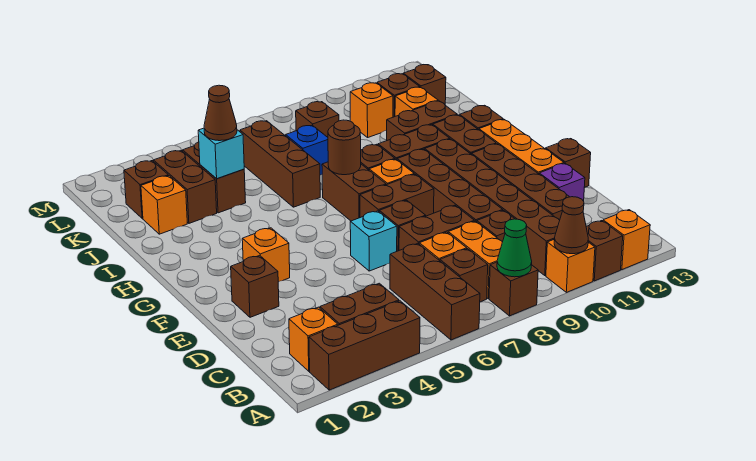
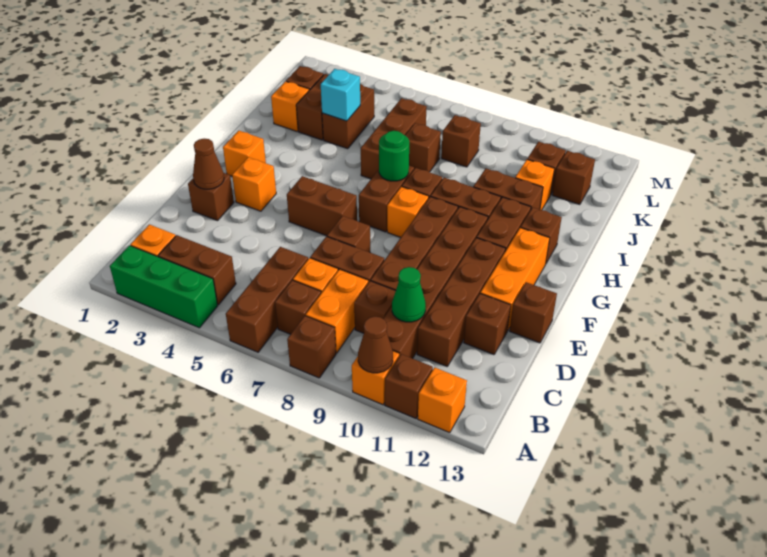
brown 1x3 brick [309,301,420,390] -> green 1x3 brick [110,245,218,328]
green 1x1 cone [497,219,532,277] -> green 1x1 cone moved to [392,267,426,322]
purple 1x1 brick [539,163,585,201] -> brown 1x1 brick [464,294,511,355]
cyan 1x1 brick [350,211,397,271] -> none
brown 1x2 brick [360,174,434,218] -> brown 1x2 brick moved to [287,176,357,236]
brown 1x1 round brick [328,120,361,175] -> green 1x1 round brick [379,131,409,181]
brown 1x1 cone [204,85,237,141] -> brown 1x1 cone moved to [193,139,224,189]
blue 1x1 brick [286,125,328,175] -> brown 1x1 brick [405,123,441,172]
orange 1x1 brick [350,83,393,137] -> orange 1x1 brick moved to [223,131,266,176]

